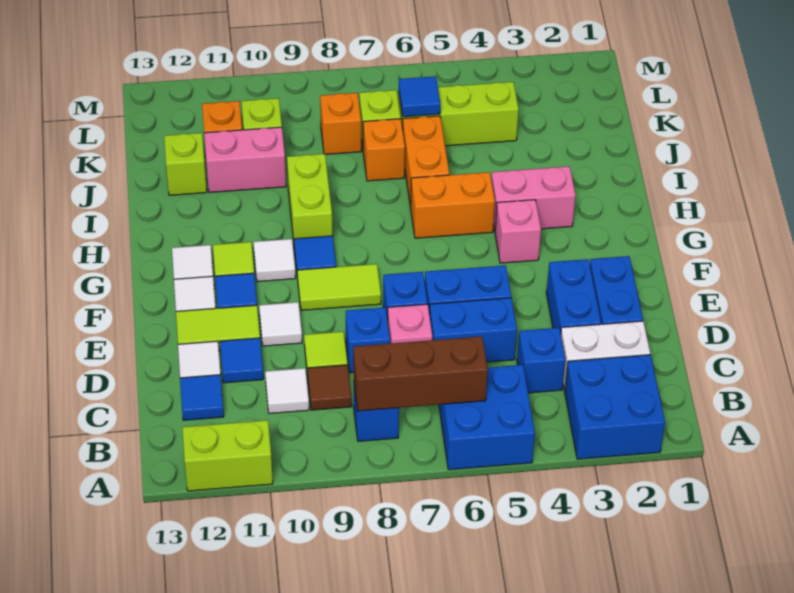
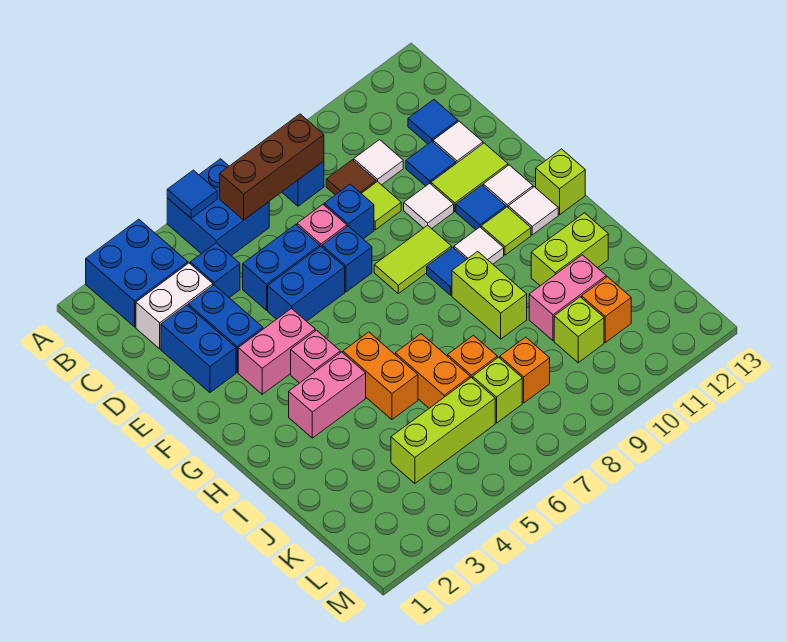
lime 1x2 brick [182,420,273,491] -> lime 1x2 brick moved to [531,213,608,286]
none -> pink 1x2 brick [238,308,315,394]
orange 1x2 brick [411,172,495,238] -> orange 1x2 brick turned to [343,332,418,420]
lime 1x1 brick [164,133,207,195] -> lime 1x1 brick moved to [536,149,585,215]
blue 1x1 tile [399,76,440,117] -> blue 1x1 tile moved to [167,170,217,218]

